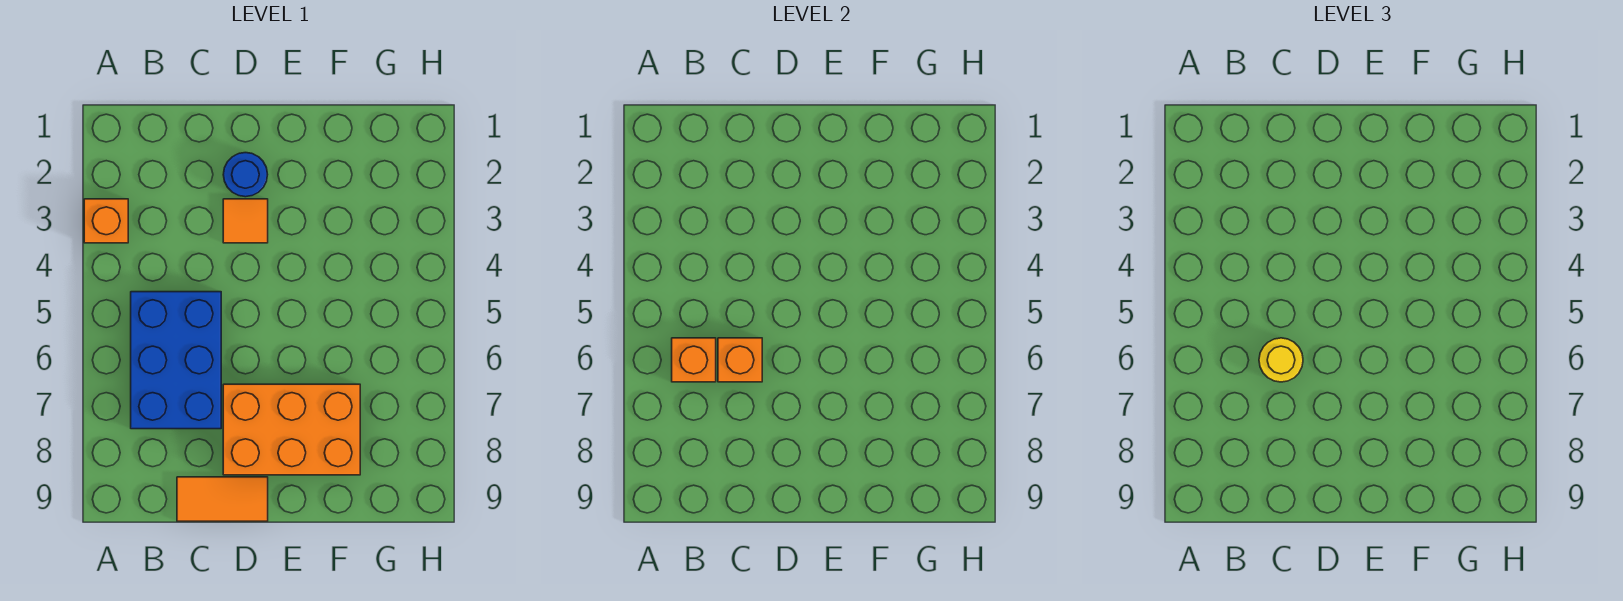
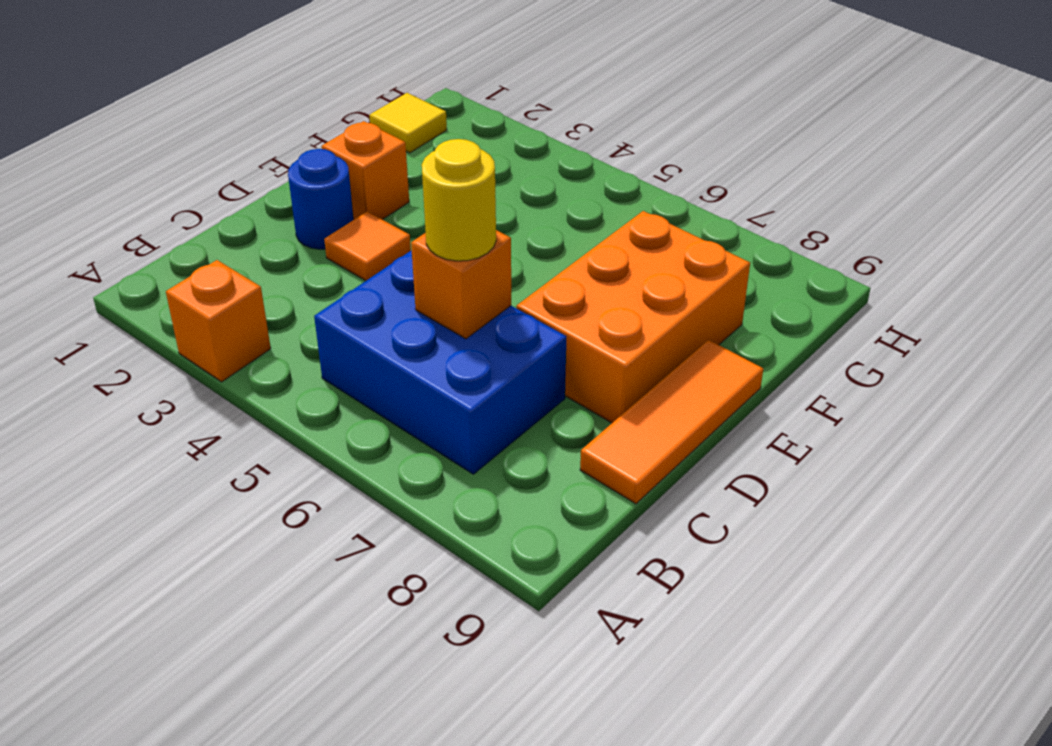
orange 1x1 brick [672,338,716,382] -> orange 1x1 brick moved to [322,121,409,220]
orange 1x2 tile [177,477,268,521] -> orange 1x3 tile [580,340,763,504]
none -> yellow 1x1 tile [369,93,447,153]

